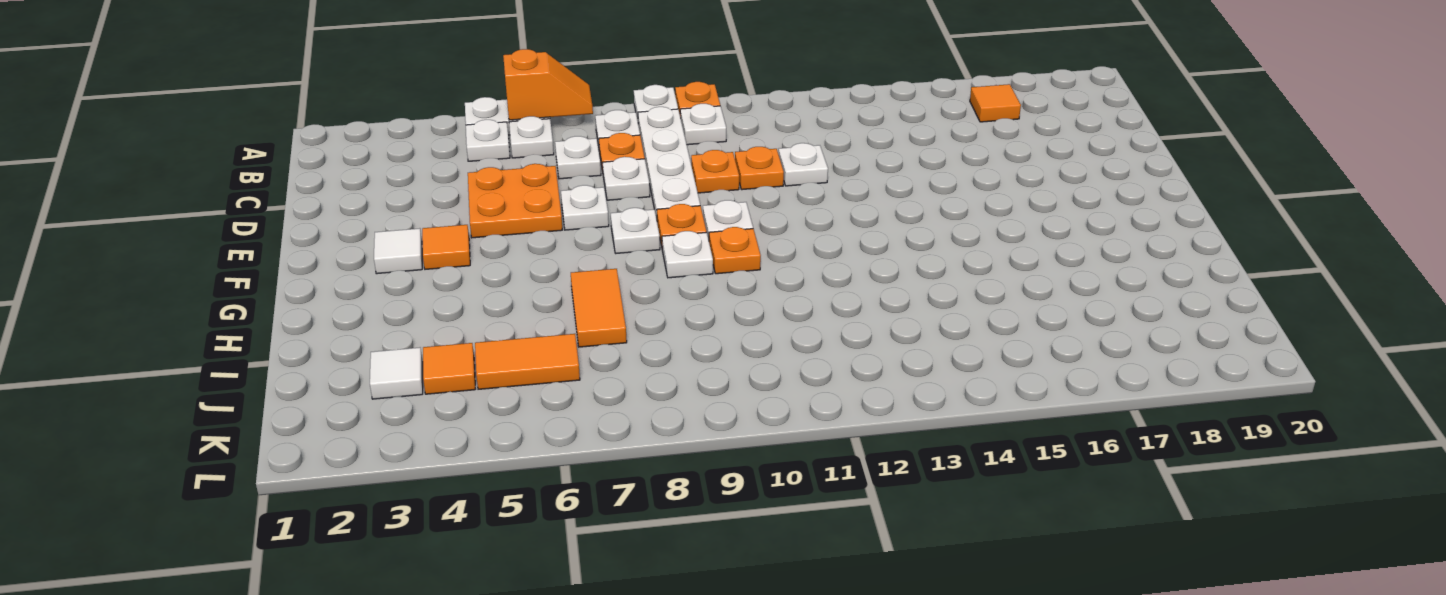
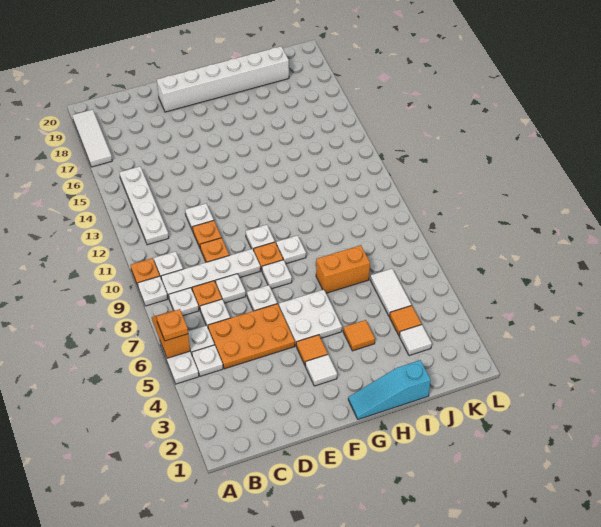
none -> white 1x3 tile [72,109,112,167]
none -> white 1x4 plate [119,166,169,245]
orange 1x1 tile [970,84,1021,122] -> orange 1x1 tile moved to [343,320,375,351]
orange 2x2 plate [468,164,563,238] -> orange 2x3 plate [208,304,295,369]
none -> white 1x6 brick [157,46,289,112]
none -> white 2x2 plate [279,290,342,345]
none -> cyan 1x3 slope [348,360,431,419]
orange 1x1 plate [709,227,761,274] -> orange 1x1 plate moved to [157,309,188,341]
orange 1x2 tile [571,269,627,347] -> orange 1x2 brick [316,245,370,293]
orange 1x2 tile [475,334,580,389] -> white 1x2 tile [370,269,411,317]

